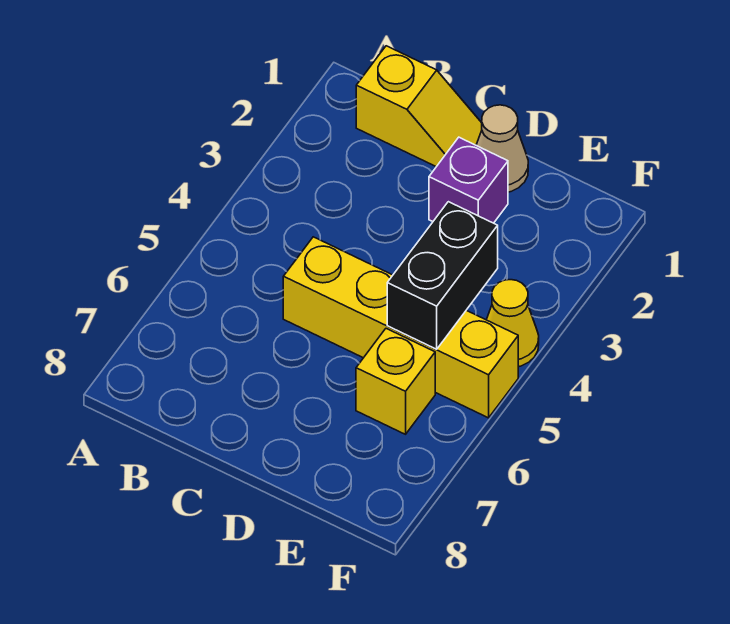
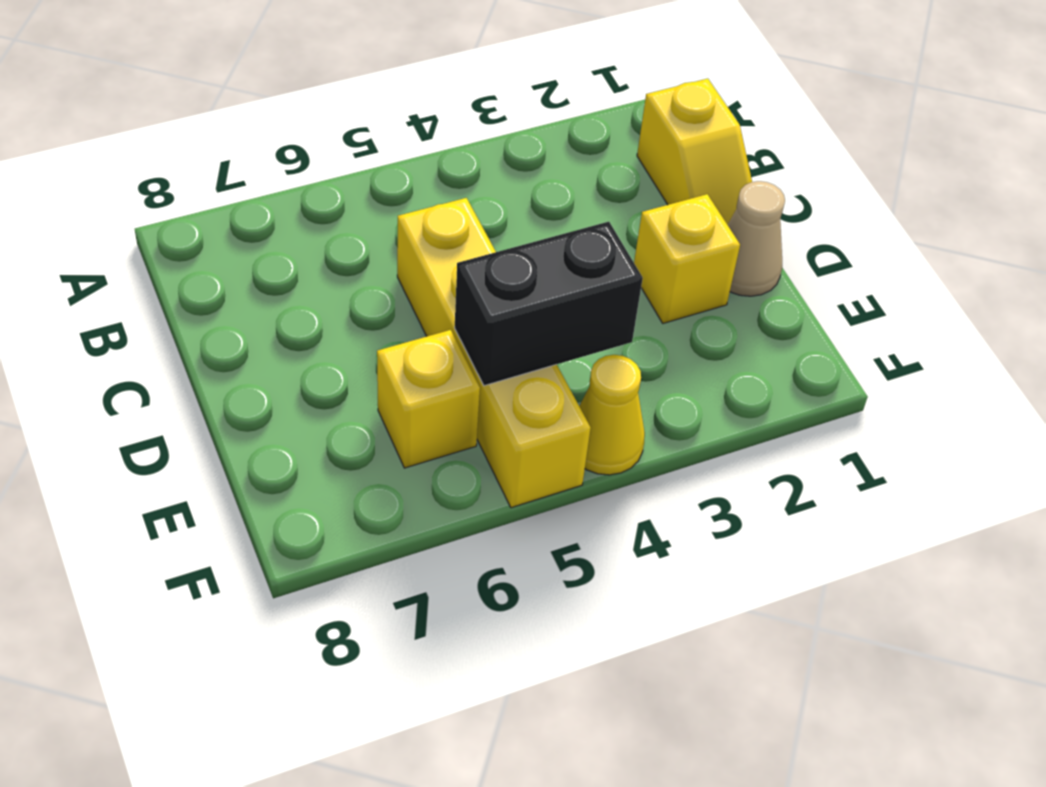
purple 1x1 brick [429,137,508,223] -> yellow 1x1 brick [634,194,740,323]

